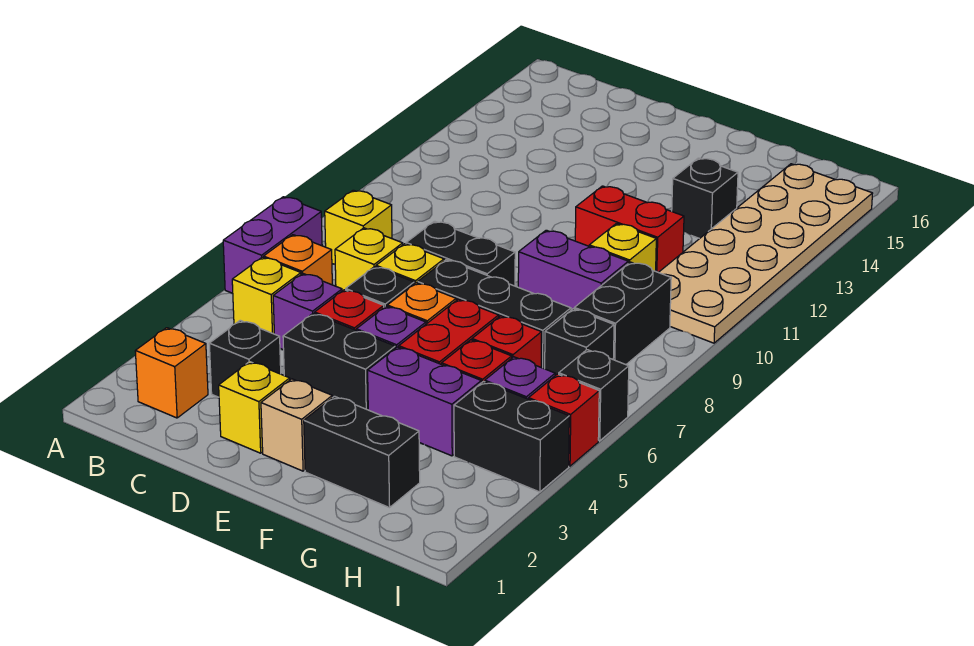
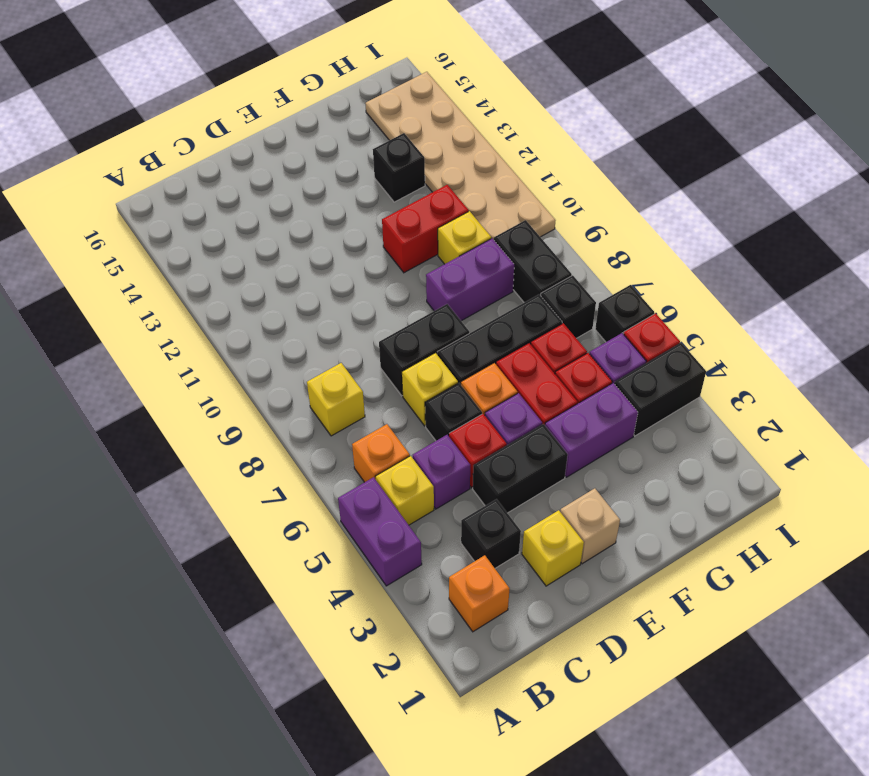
purple 1x2 brick [223,197,322,293] -> purple 1x2 brick moved to [338,477,422,586]
yellow 1x1 brick [335,228,403,291] -> none
black 1x2 brick [304,396,420,508] -> none

